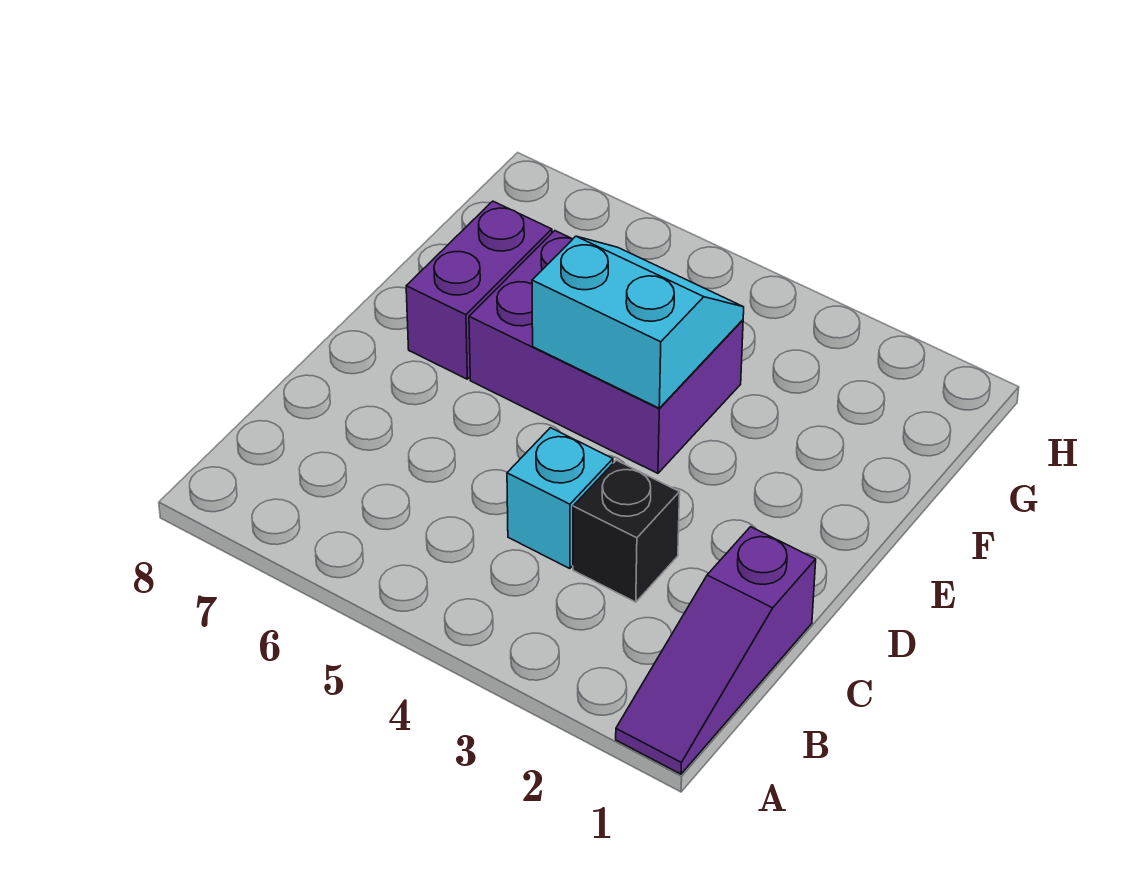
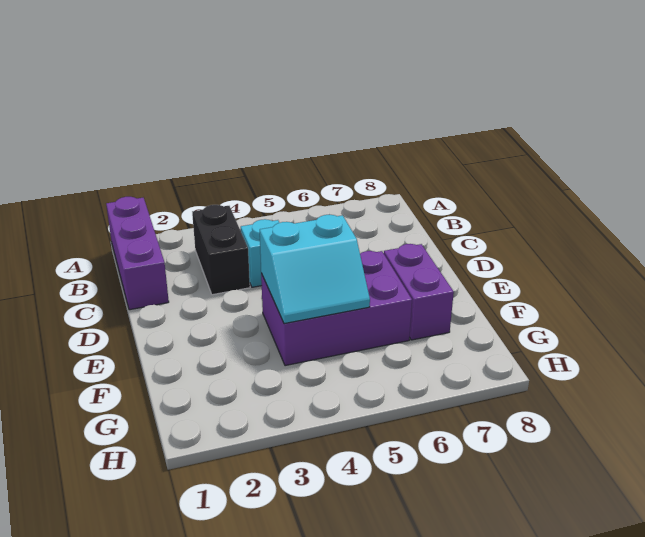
purple 1x3 slope [616,527,816,774] -> purple 1x3 brick [106,197,169,310]
black 1x1 brick [573,460,680,602] -> black 1x2 brick [192,205,250,295]

